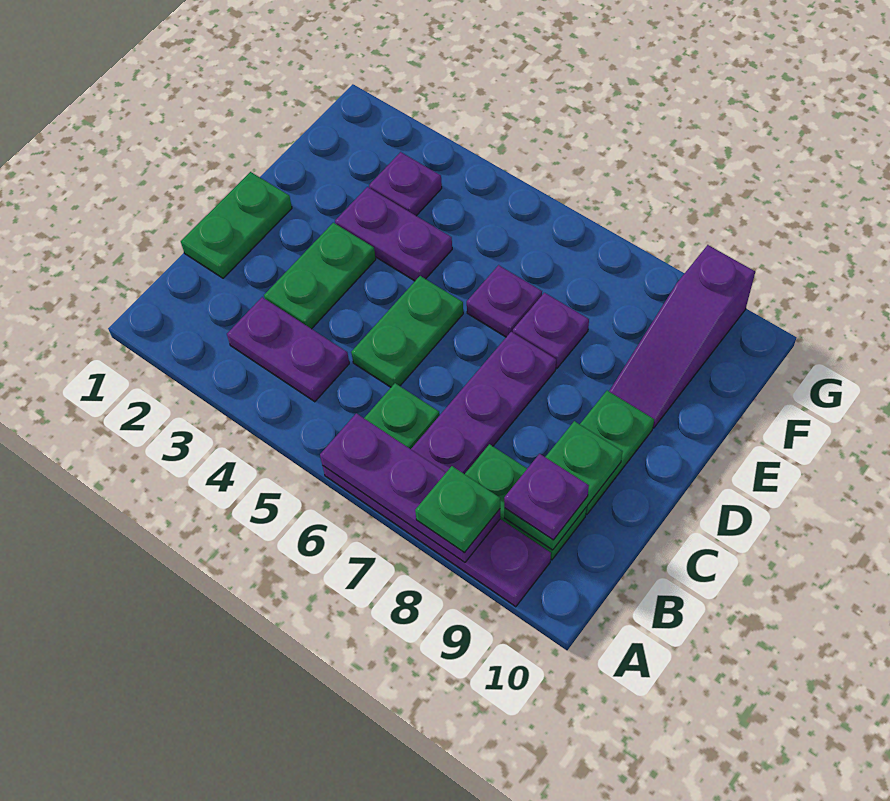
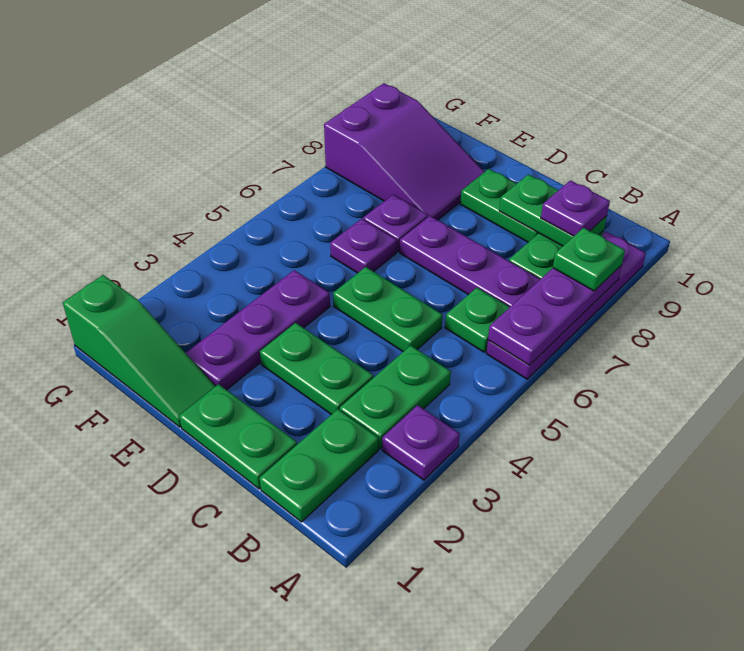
none -> green 1x2 plate [260,409,378,522]
purple 1x2 plate [227,297,349,402] -> green 1x2 plate [340,345,451,449]
none -> green 1x3 slope [63,275,215,427]
purple 1x2 plate [335,187,452,281] -> purple 1x3 plate [186,270,330,390]
purple 1x3 slope [609,245,755,428] -> purple 2x3 slope [324,83,484,220]
purple 1x1 plate [369,152,442,216] -> purple 1x1 plate moved to [382,405,460,480]

